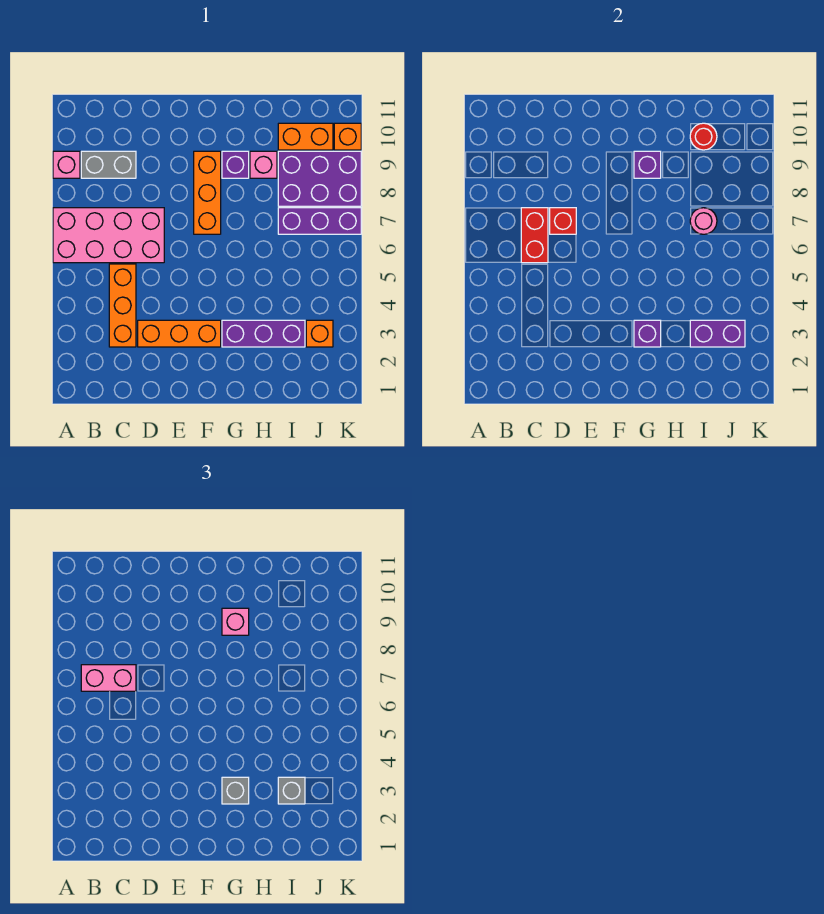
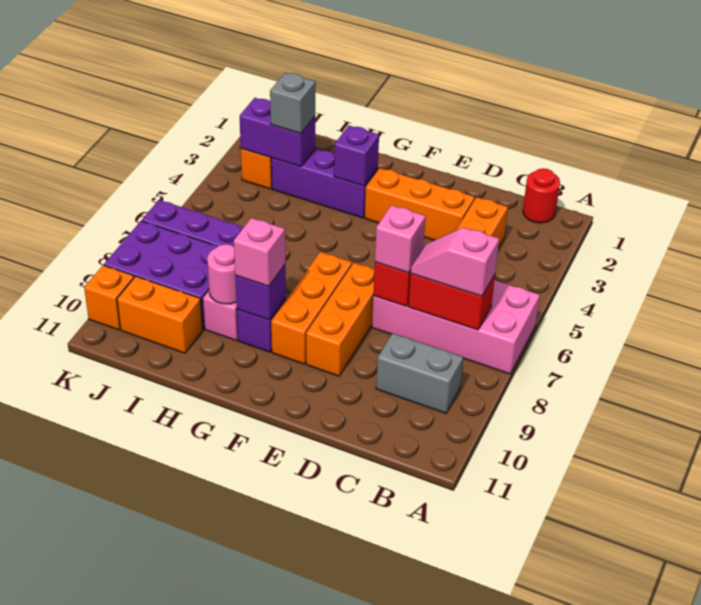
pink 1x1 brick [53,151,80,178] -> pink 1x1 brick moved to [375,205,426,273]
pink 1x2 brick [81,665,136,691] -> pink 1x2 slope [411,227,499,296]
red 1x2 brick [521,208,548,263] -> red 1x2 brick turned to [408,274,495,330]
none -> orange 1x3 brick [306,263,375,376]
grey 1x1 brick [222,777,249,804] -> none
pink 1x1 round brick [690,208,717,234] -> pink 1x1 round brick moved to [207,244,236,304]
red 1x1 round brick [690,123,717,150] -> red 1x1 round brick moved to [523,168,560,223]

